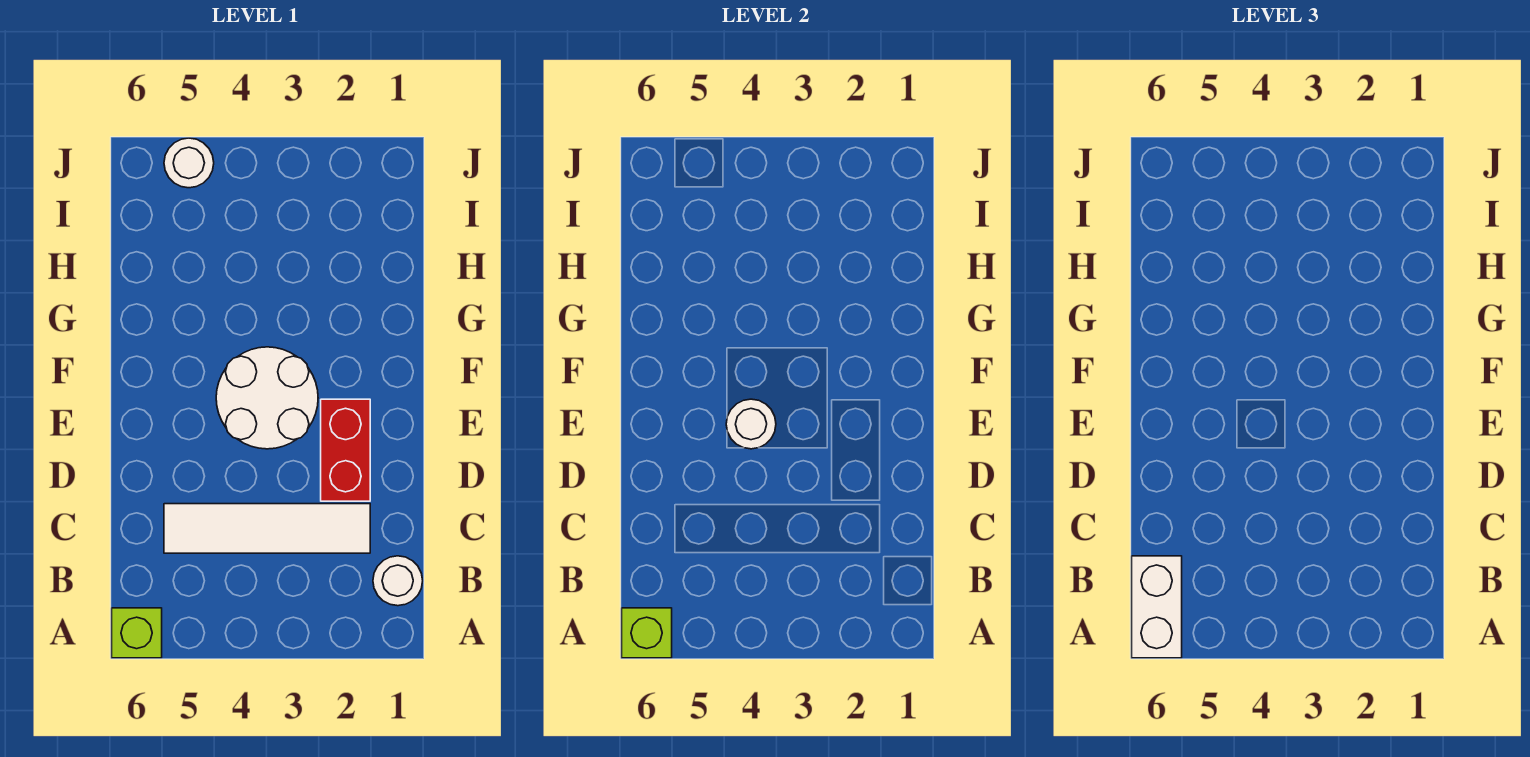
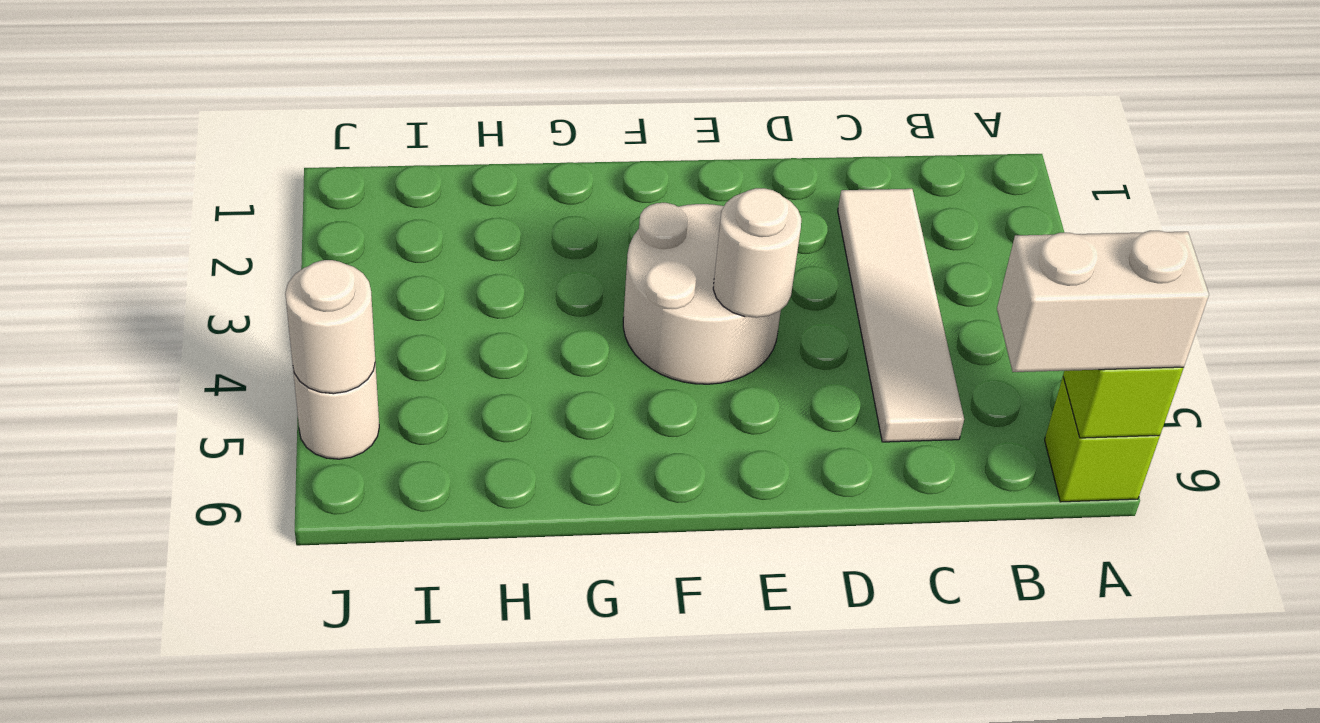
white 1x1 round brick [373,556,423,606] -> white 1x1 round brick moved to [285,260,375,394]
red 1x2 brick [321,399,370,501] -> none

